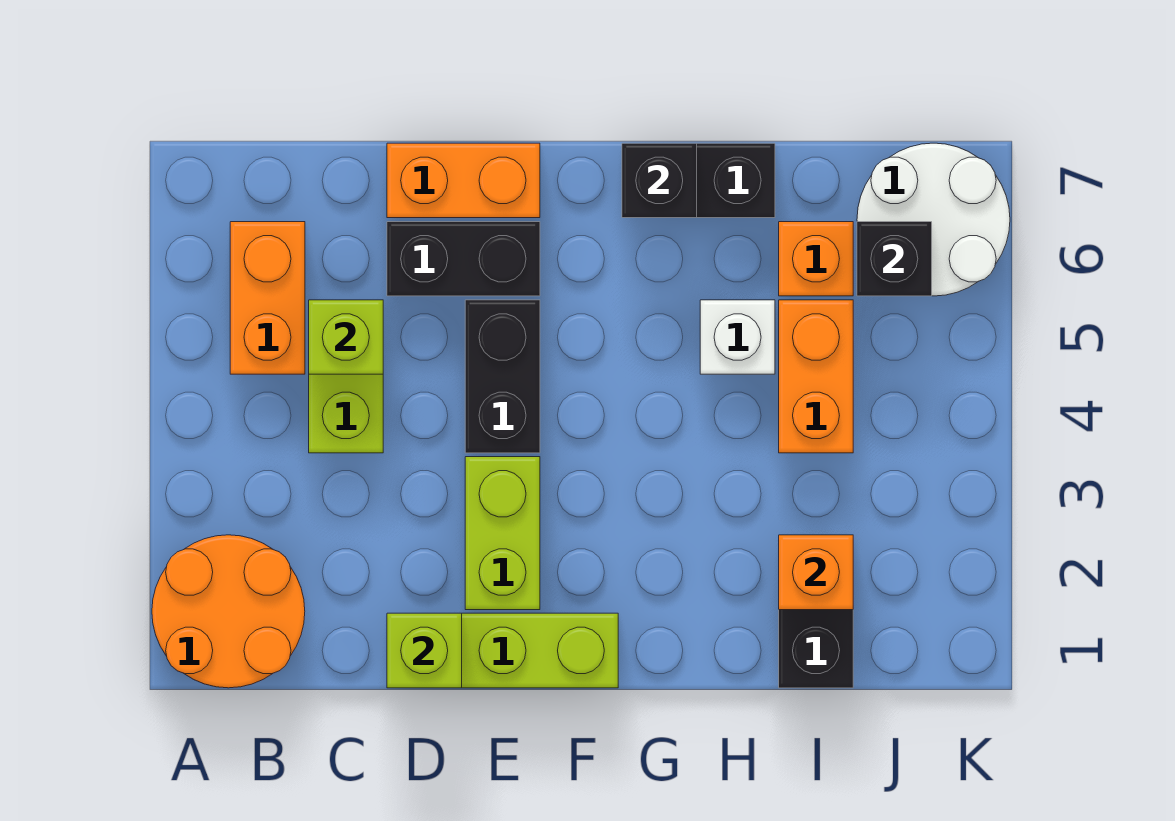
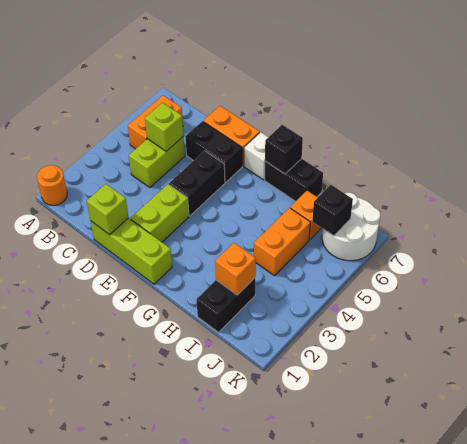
orange 2x2 round brick [152,535,305,688] -> orange 1x1 round brick [37,165,67,205]
white 1x1 brick [700,300,775,374] -> white 1x1 brick moved to [244,132,268,180]

